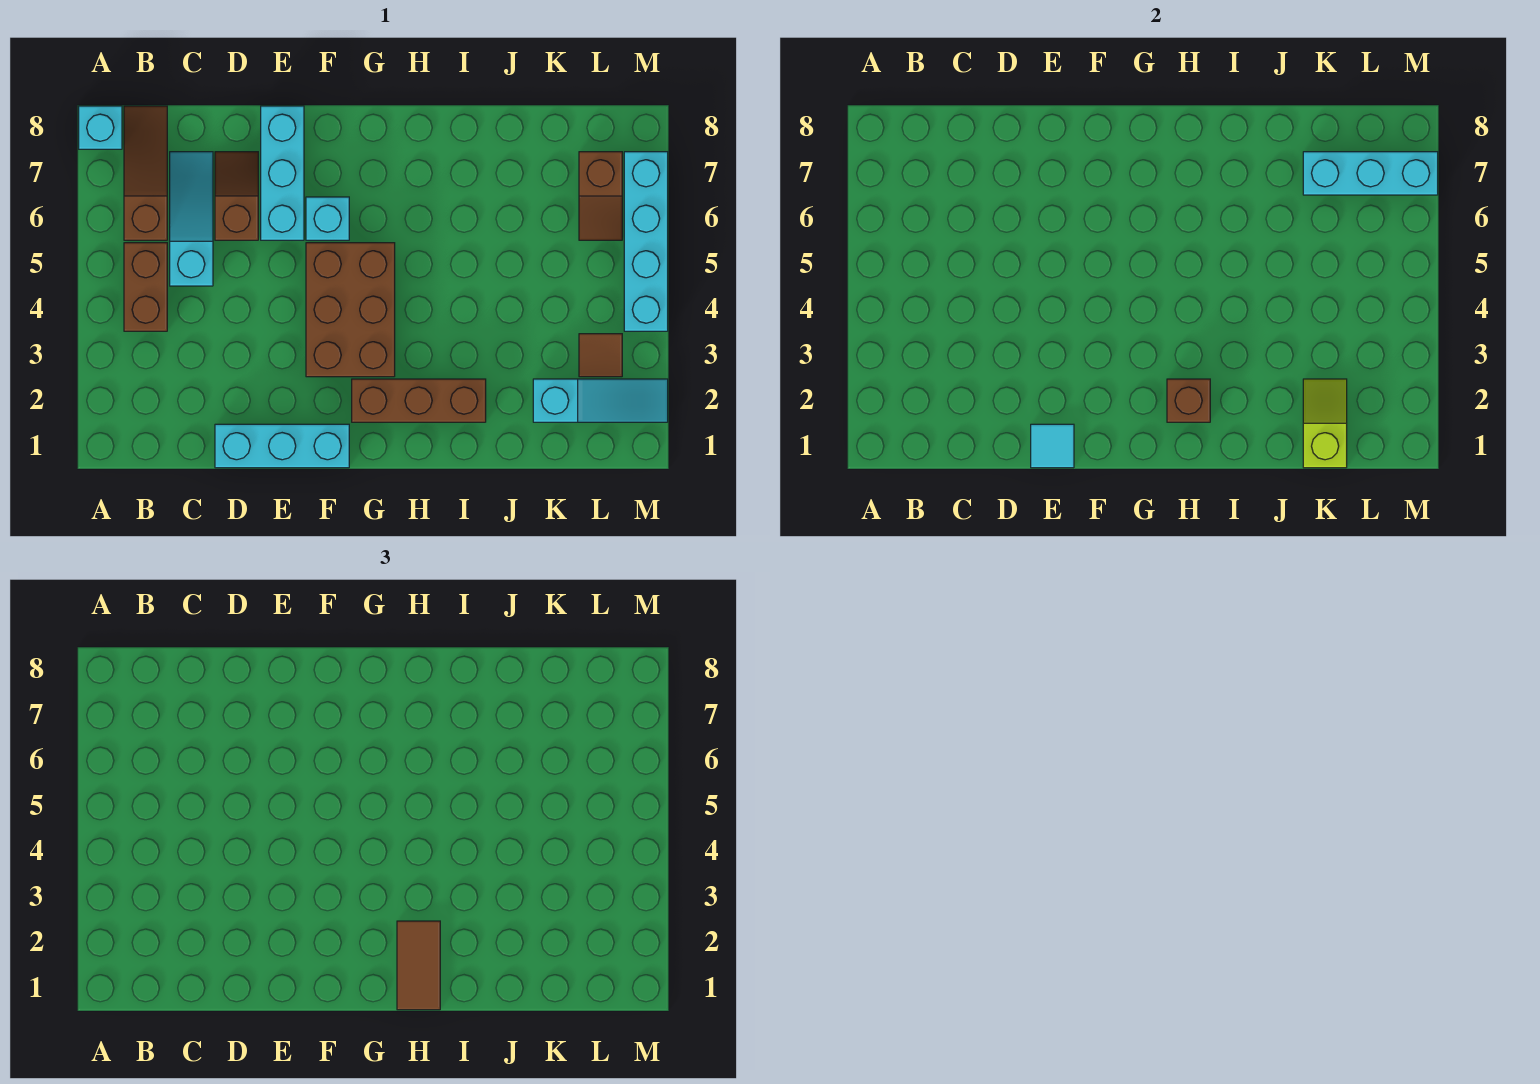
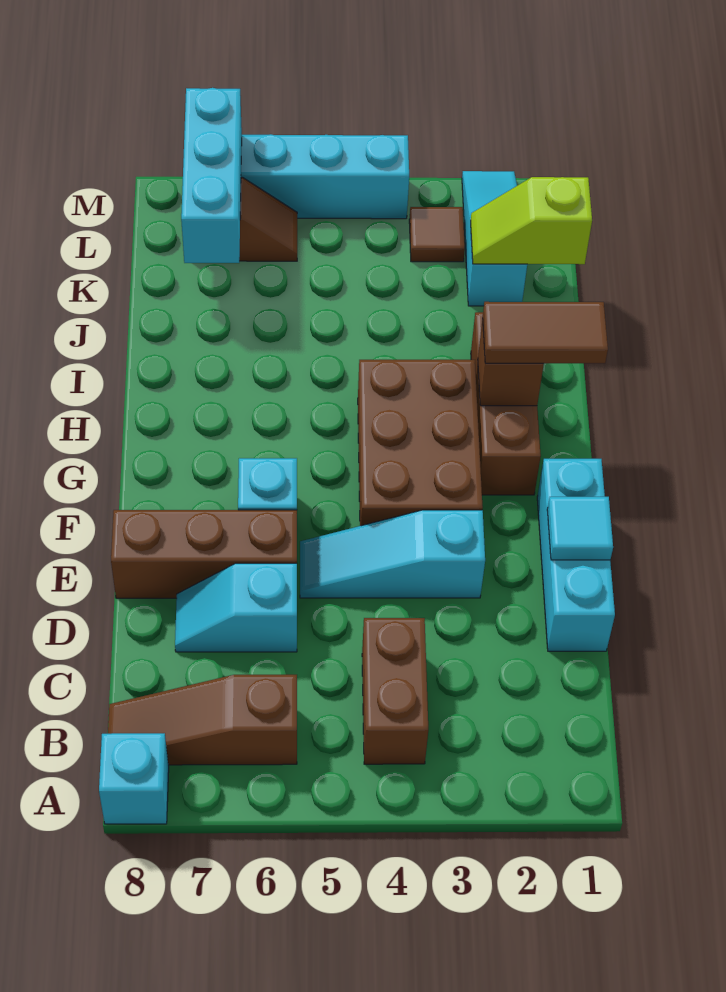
brown 1x2 brick [124,243,167,331] -> brown 1x2 brick turned to [362,618,428,764]
cyan 1x3 slope [170,152,213,286] -> cyan 1x3 slope moved to [300,510,485,598]
brown 1x2 slope [215,152,258,240] -> cyan 1x2 slope [175,563,297,652]
cyan 1x3 brick [261,106,304,240] -> brown 1x3 brick [111,510,297,598]
brown 2x3 brick [306,243,395,377] -> brown 2x3 brick turned to [358,360,483,526]

